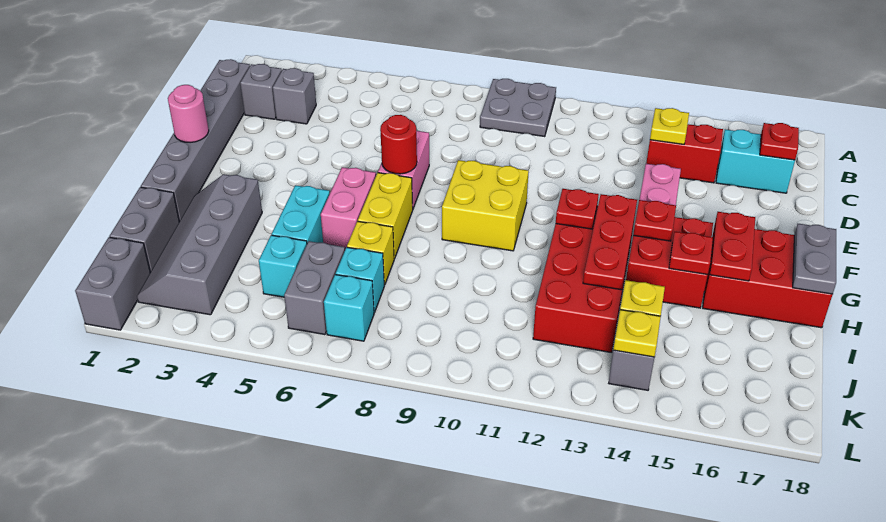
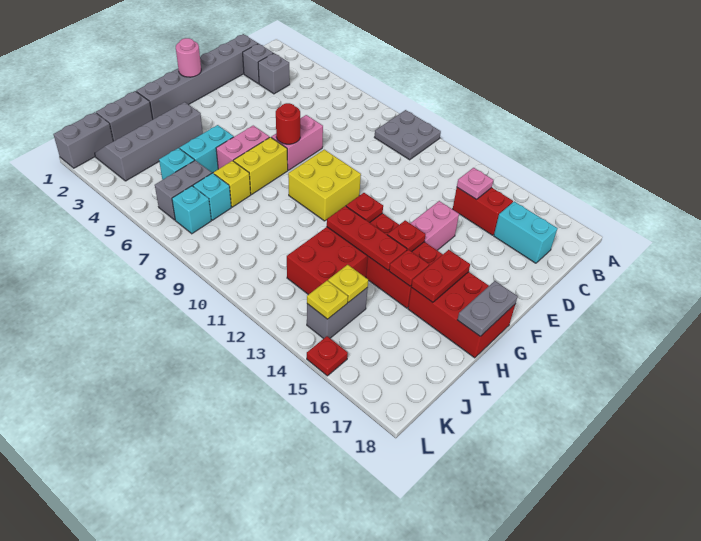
yellow 1x1 plate [650,108,689,144] -> pink 1x1 plate [457,168,494,200]
red 1x1 plate [760,123,799,160] -> red 1x1 plate moved to [307,336,348,376]
red 1x3 plate [583,194,637,290] -> red 1x3 plate turned to [327,206,407,270]

